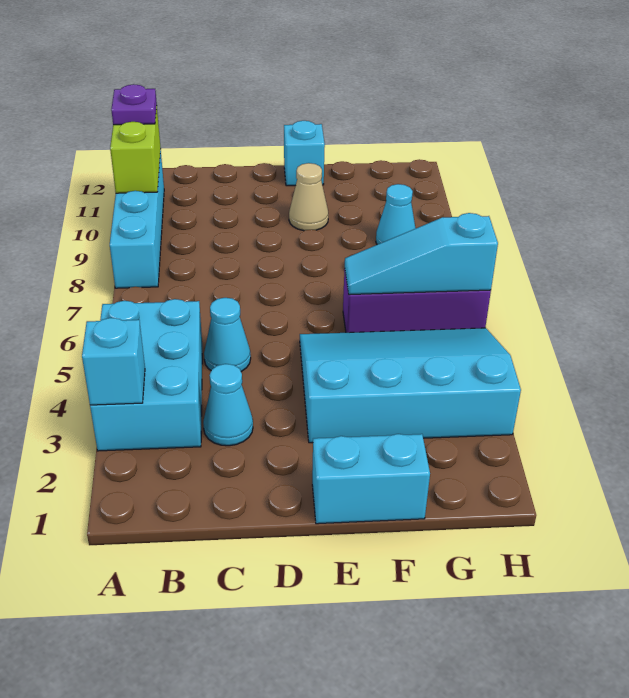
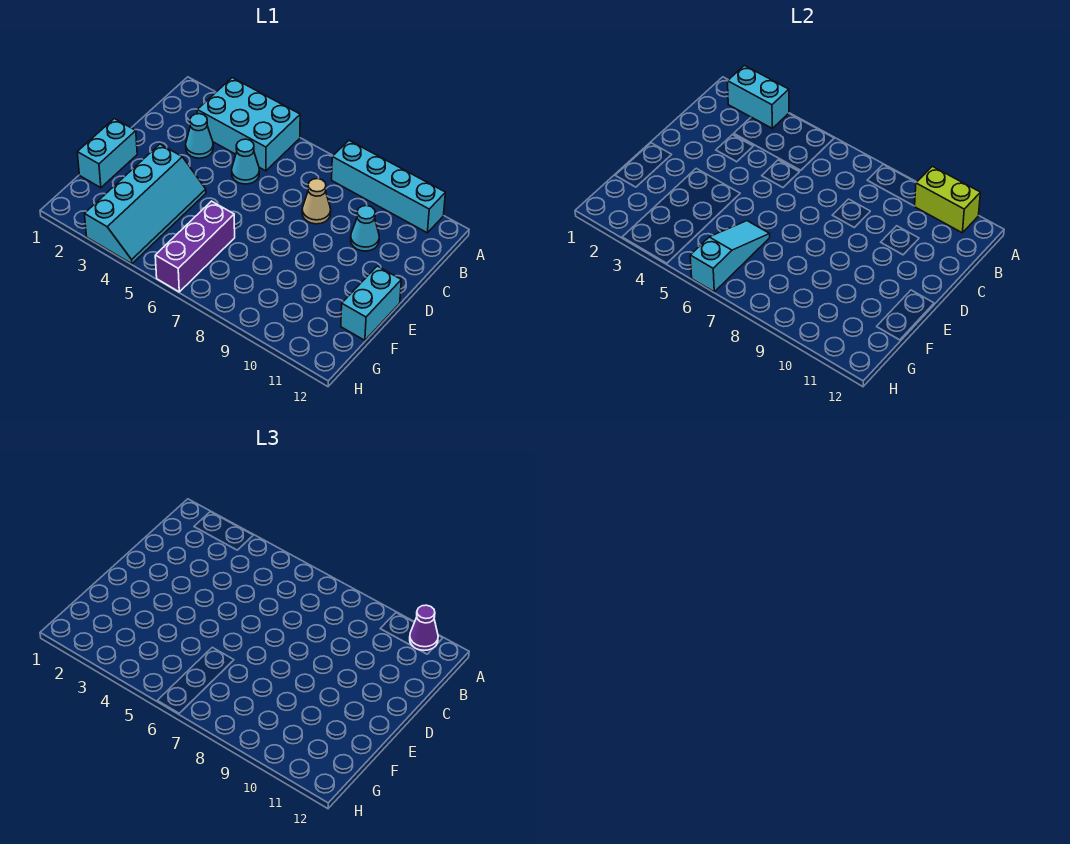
cyan 1x1 brick [82,318,145,405] -> cyan 1x2 brick [728,66,789,128]
purple 1x1 plate [111,84,157,125] -> purple 1x1 cone [410,605,438,650]
cyan 3x4 slope [300,328,521,443] -> cyan 2x4 slope [85,144,206,264]
tan 1x1 cone [289,163,328,231] -> tan 1x1 cone moved to [302,179,331,224]
cyan 1x1 brick [284,121,325,186] -> cyan 1x2 brick [341,266,401,340]
cyan 1x1 cone [376,184,416,245] -> cyan 1x1 cone moved to [351,206,379,251]

